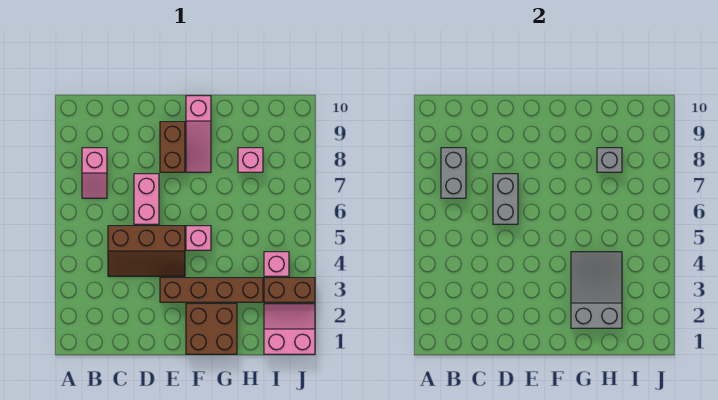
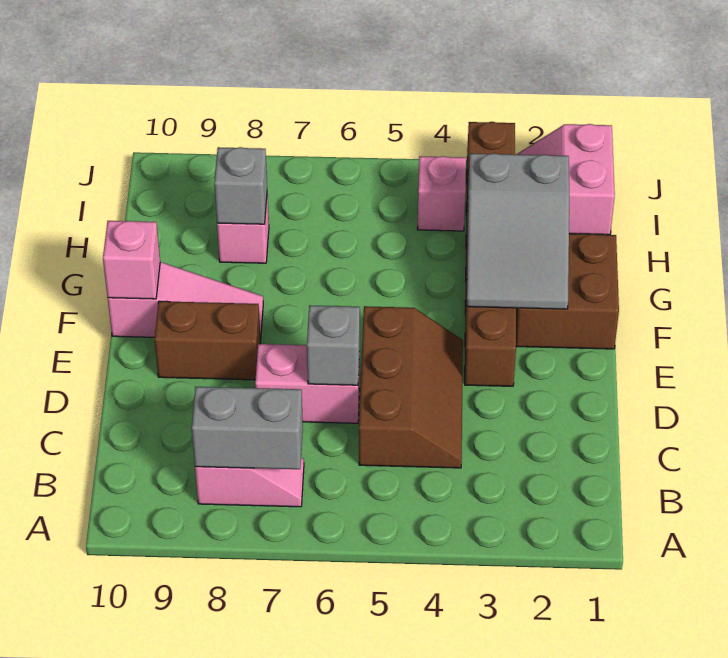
grey 1x2 brick [493,174,518,224] -> grey 1x1 brick [307,305,360,385]
pink 1x1 brick [186,226,211,250] -> pink 1x1 brick moved to [103,221,160,299]
grey 2x3 slope [571,252,622,328] -> grey 2x3 slope turned to [467,153,569,309]

